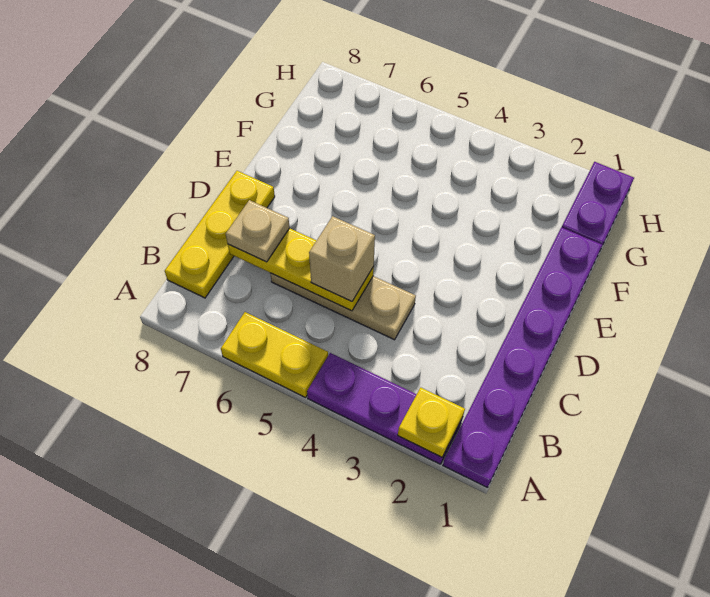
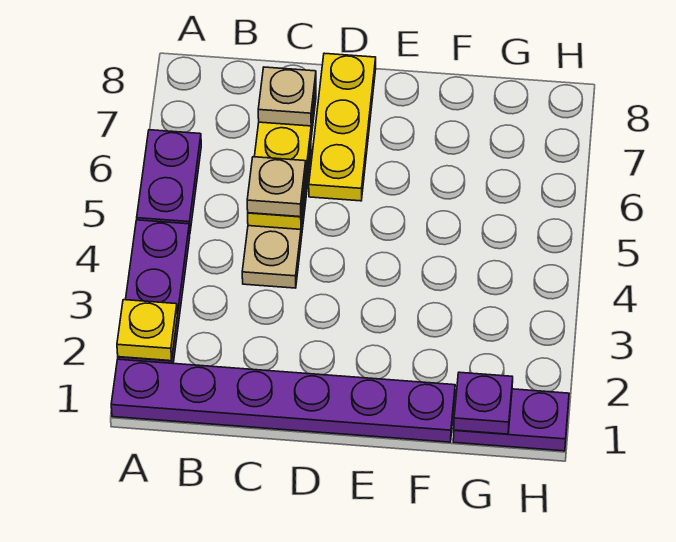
yellow 1x2 plate [221,312,328,398] -> purple 1x2 plate [137,130,201,231]
yellow 1x3 plate [165,171,275,298] -> yellow 1x3 plate turned to [309,53,376,201]
tan 1x1 brick [309,216,375,301] -> tan 1x1 plate [247,157,306,217]
none -> purple 1x1 plate [454,372,513,434]

